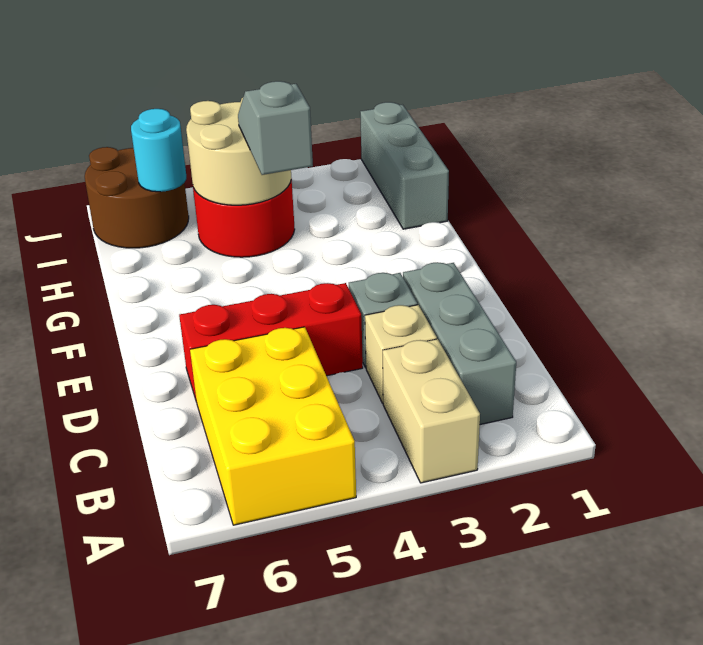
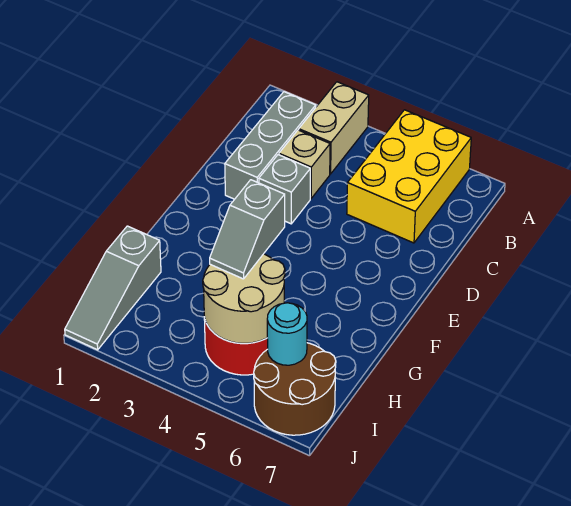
red 1x3 brick [179,283,363,402] -> none
grey 1x3 brick [360,102,449,229] -> grey 1x3 slope [65,226,161,350]

